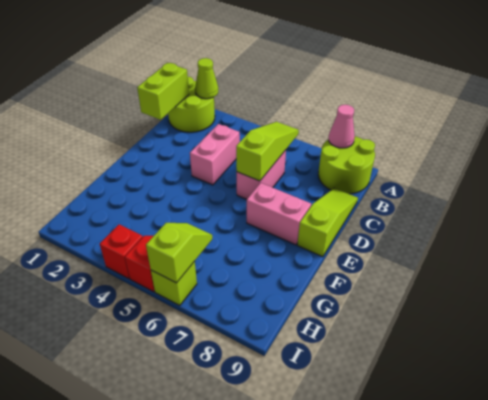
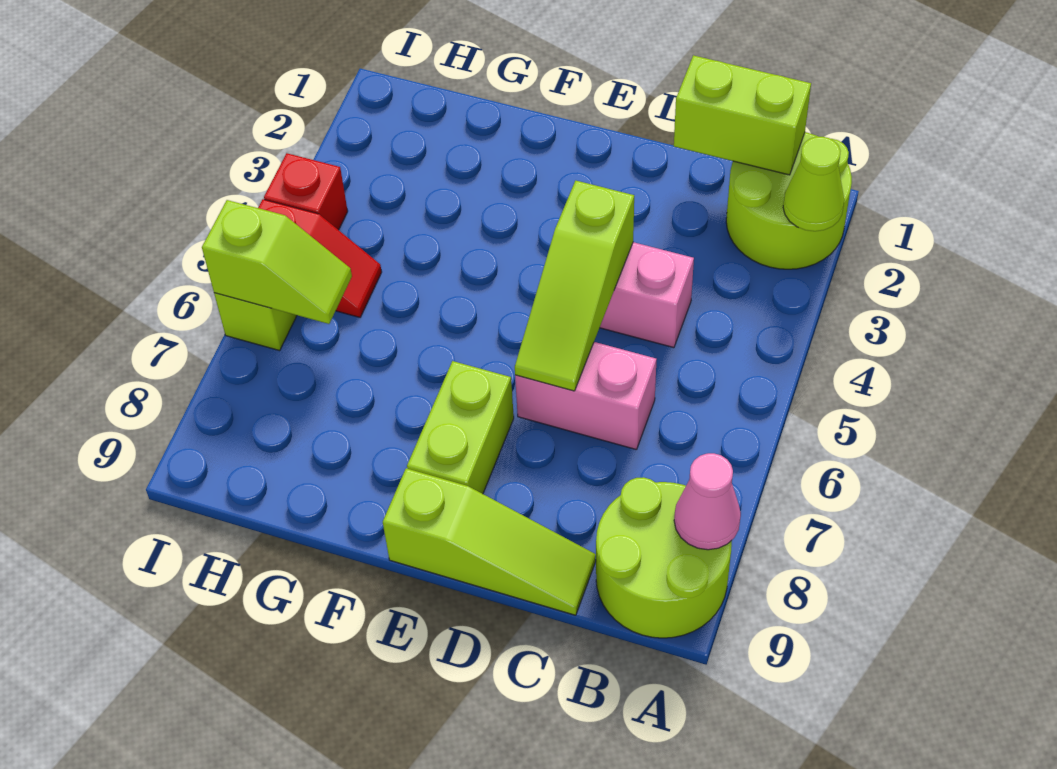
lime 1x3 slope [236,122,299,181] -> lime 1x3 slope turned to [515,181,634,391]
pink 1x2 brick [247,183,311,245] -> lime 1x2 brick [407,361,514,494]

